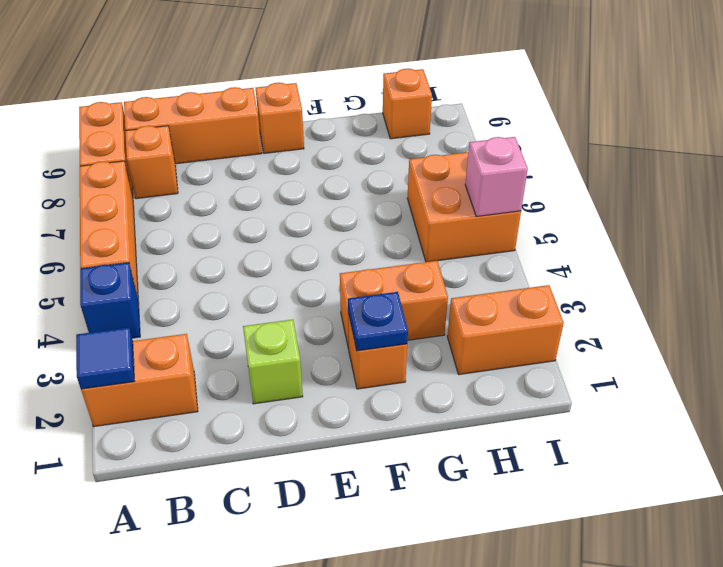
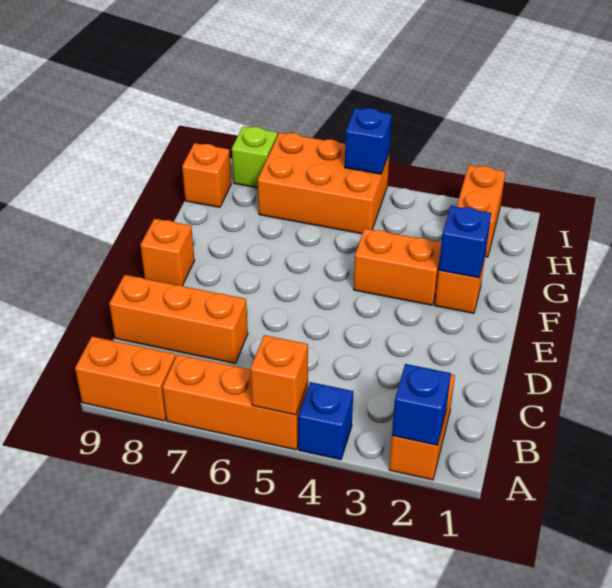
blue 1x1 tile [76,328,134,389] -> blue 1x1 brick [392,364,451,445]
orange 1x1 brick [125,126,178,199] -> orange 1x1 brick moved to [250,335,308,415]
orange 1x3 brick [124,87,262,164] -> orange 1x3 brick turned to [109,275,248,363]
lime 1x1 brick [243,320,303,404] -> lime 1x1 brick moved to [232,126,278,188]
blue 1x1 plate [348,292,408,351] -> blue 1x1 brick [439,206,491,278]
orange 1x2 brick [340,261,448,348] -> orange 1x2 brick turned to [354,229,442,305]
orange 2x2 brick [407,152,521,262] -> orange 2x3 brick [258,133,390,234]
pink 1x1 brick [465,137,528,216] -> blue 1x1 brick [345,108,392,174]

